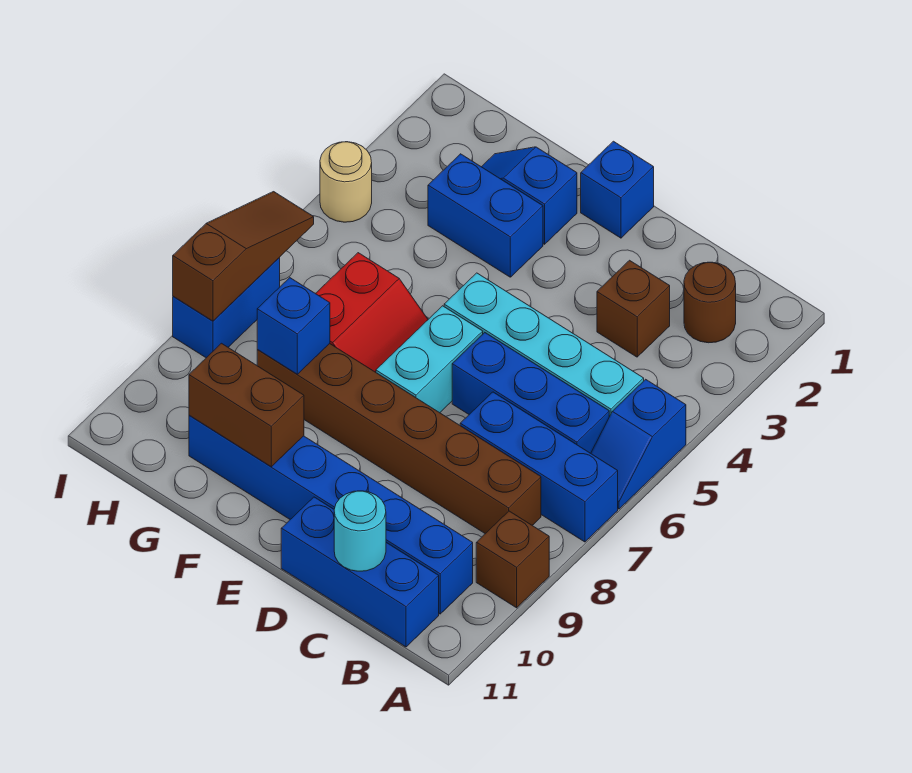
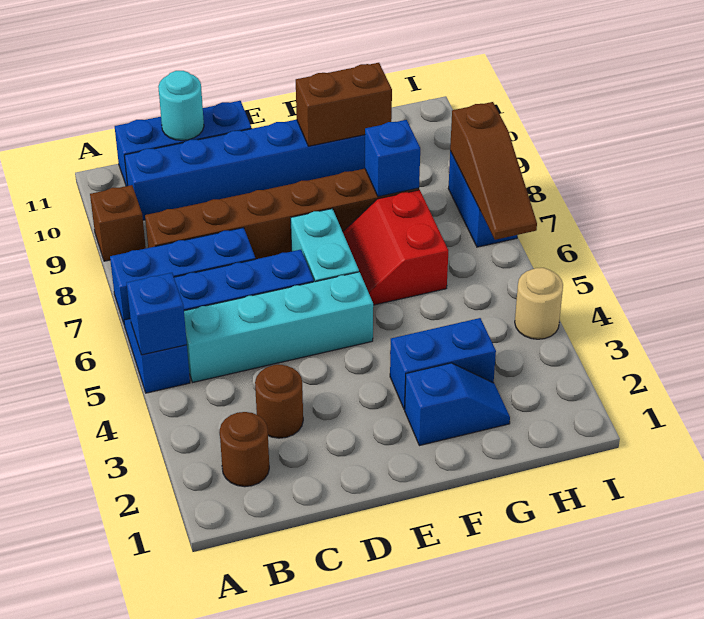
brown 1x1 brick [597,260,670,357] -> brown 1x1 round brick [255,365,303,438]
blue 1x1 brick [581,141,654,238] -> blue 1x1 brick moved to [127,273,187,355]

